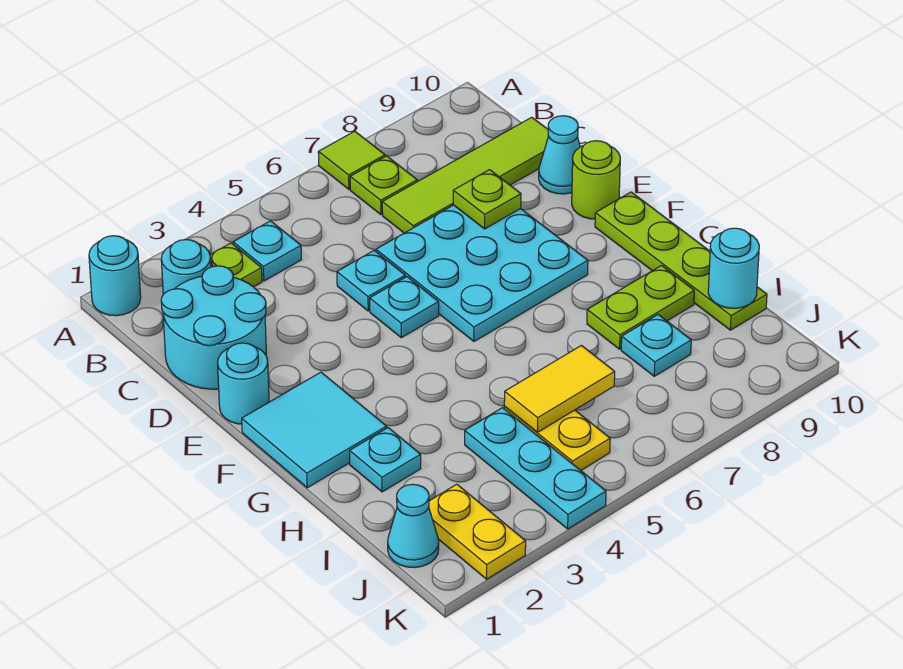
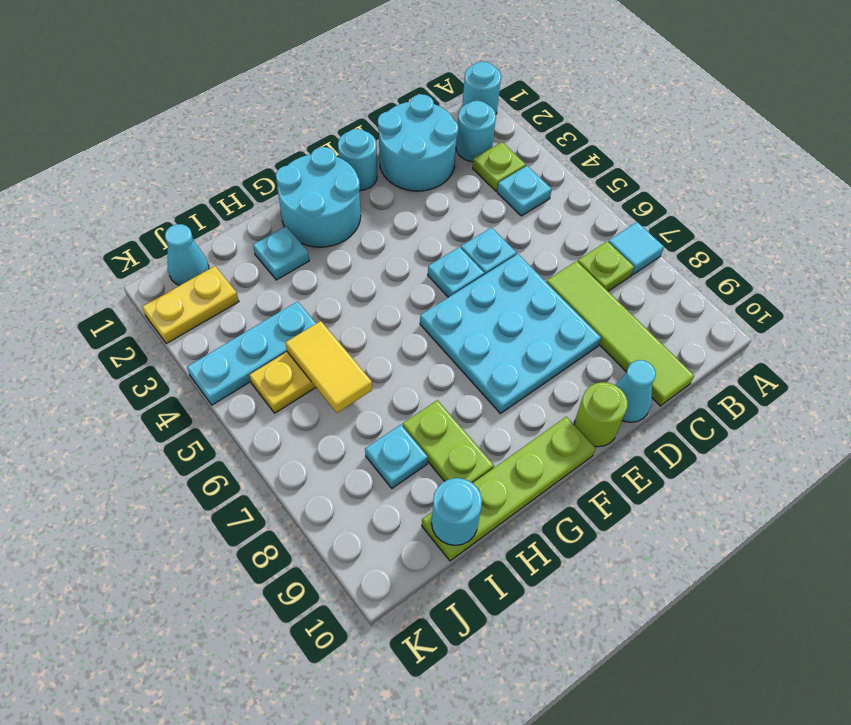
lime 1x1 tile [318,131,385,189] -> cyan 1x1 tile [608,222,664,275]
lime 1x1 plate [453,170,521,229] -> none
cyan 2x2 tile [242,372,387,488] -> cyan 2x2 round brick [276,147,361,247]

